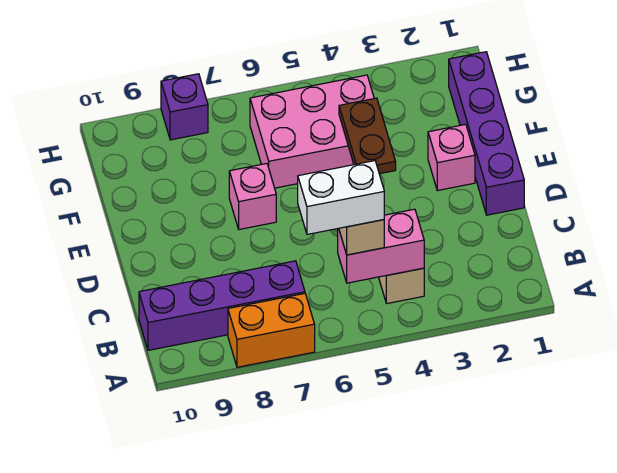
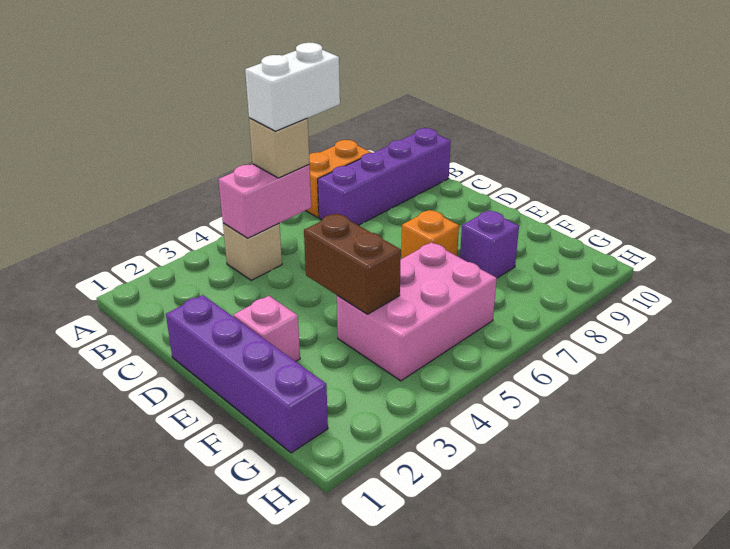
brown 1x2 plate [339,98,396,174] -> brown 1x2 brick [304,214,401,314]
pink 1x1 brick [229,164,276,229] -> orange 1x1 brick [401,210,459,259]
purple 1x1 brick [161,74,208,140] -> purple 1x1 brick moved to [460,210,519,278]

